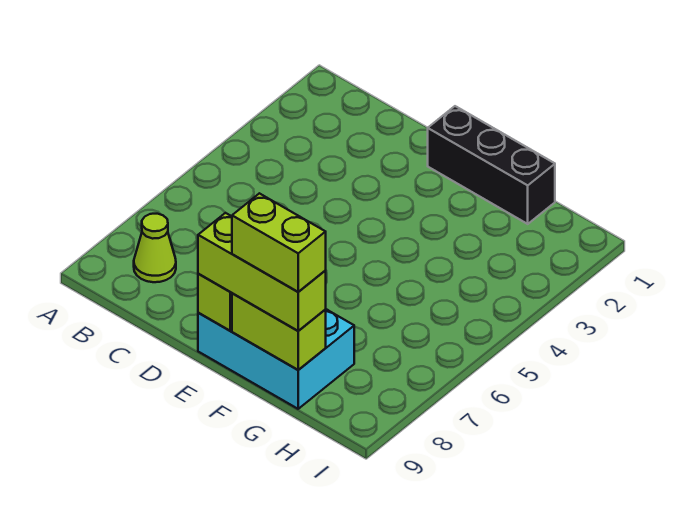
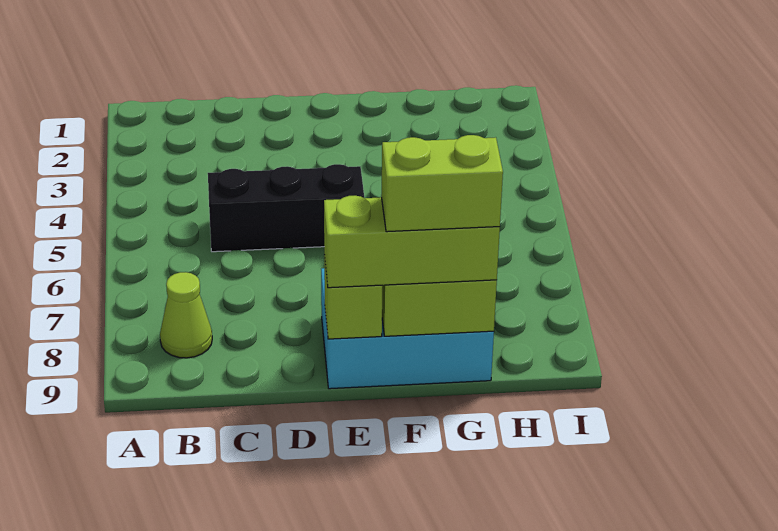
black 1x3 brick [428,106,555,224] -> black 1x3 brick moved to [208,164,364,252]

